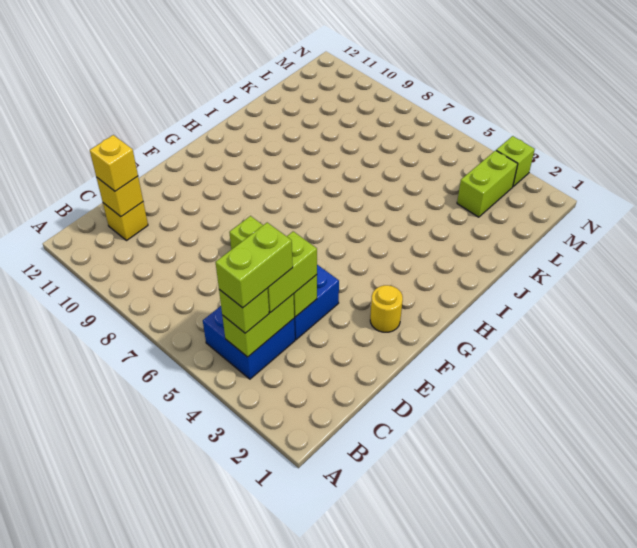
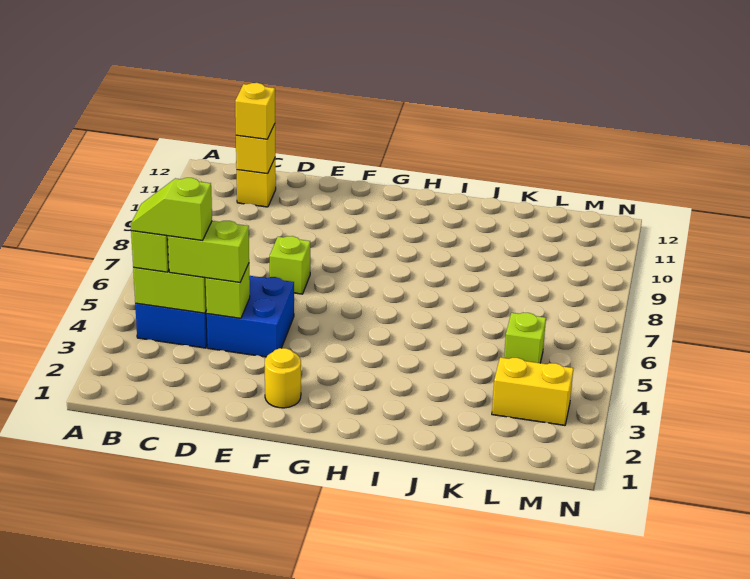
lime 1x2 brick [215,223,293,308] -> lime 1x2 slope [131,178,212,240]
lime 1x2 brick [457,150,518,217] -> yellow 1x2 brick [492,357,573,425]
lime 1x1 brick [496,136,535,186] -> lime 1x1 brick moved to [504,313,546,363]

